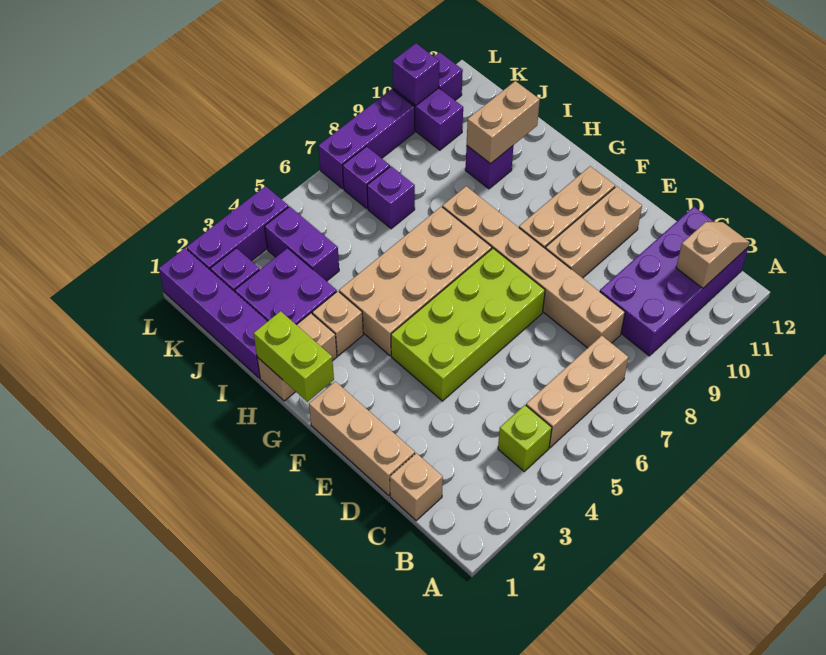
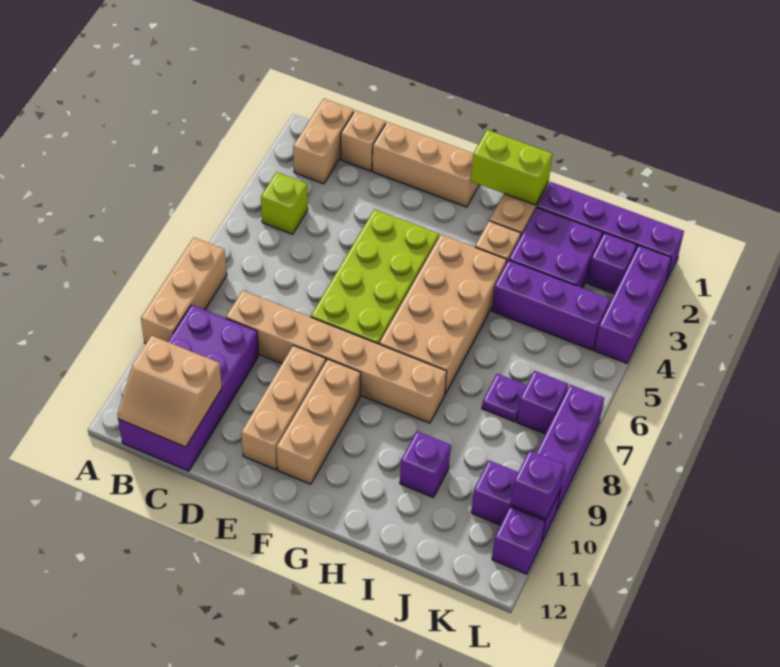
tan 1x3 brick [526,336,629,448] -> tan 1x3 brick moved to [141,238,227,344]
tan 1x2 slope [676,222,750,288] -> tan 2x2 slope [117,335,222,447]
tan 1x2 brick [467,81,540,164] -> tan 1x2 brick moved to [293,99,354,184]
purple 1x2 brick [265,207,339,281] -> purple 1x3 brick [492,260,610,350]
purple 1x1 brick [367,166,415,229] -> purple 1x1 plate [482,374,527,422]

